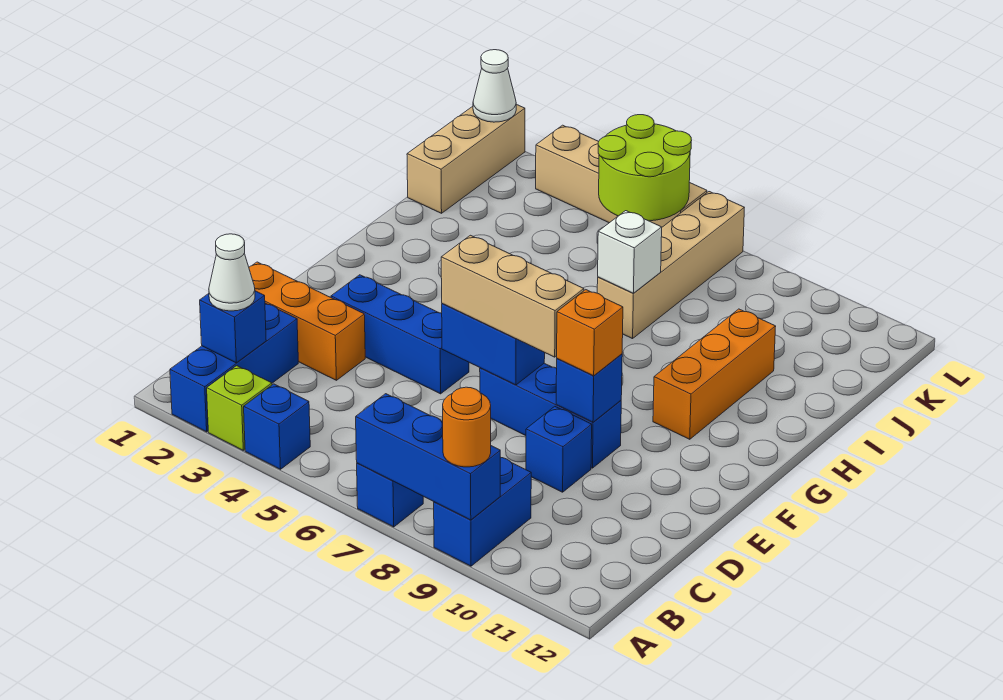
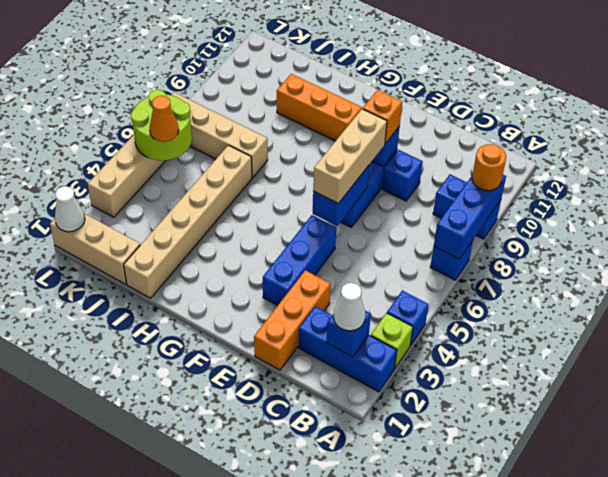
none -> tan 1x6 brick [124,145,252,298]
white 1x1 brick [598,211,662,293] -> none
none -> orange 1x1 cone [149,96,179,142]

